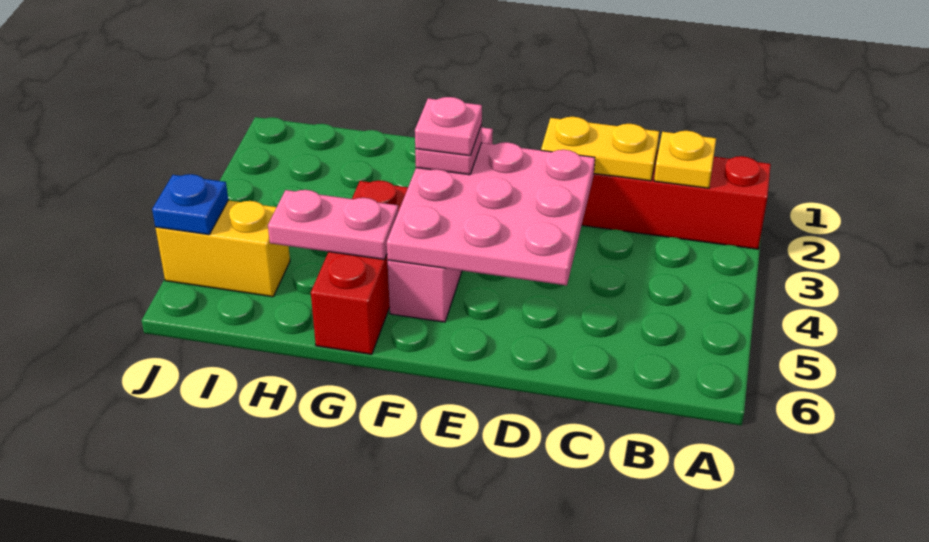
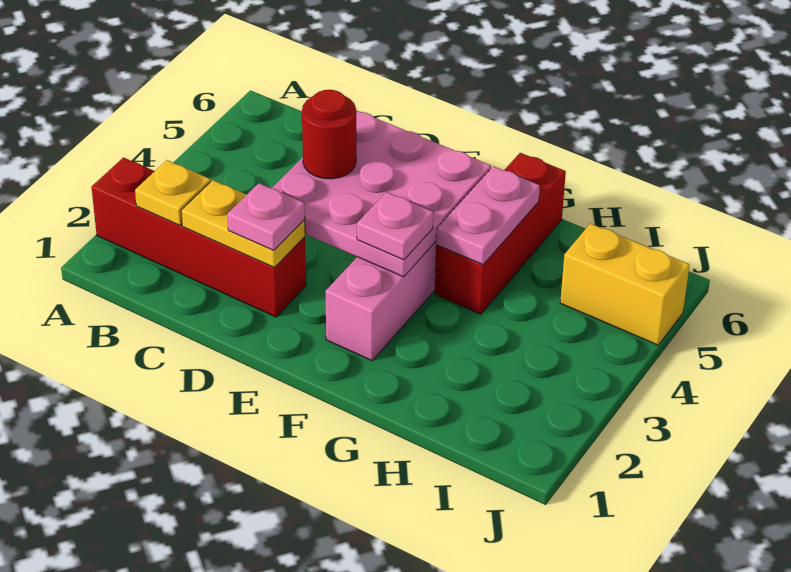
none -> red 1x1 round brick [302,90,356,179]
pink 1x1 plate [415,97,482,156] -> pink 1x1 plate moved to [227,183,305,250]
pink 1x2 plate [268,190,398,260] -> pink 1x2 plate turned to [436,166,540,265]
blue 1x1 plate [152,174,228,235] -> none

